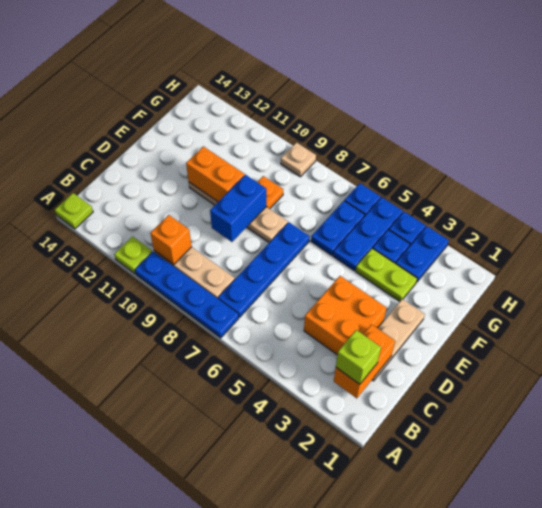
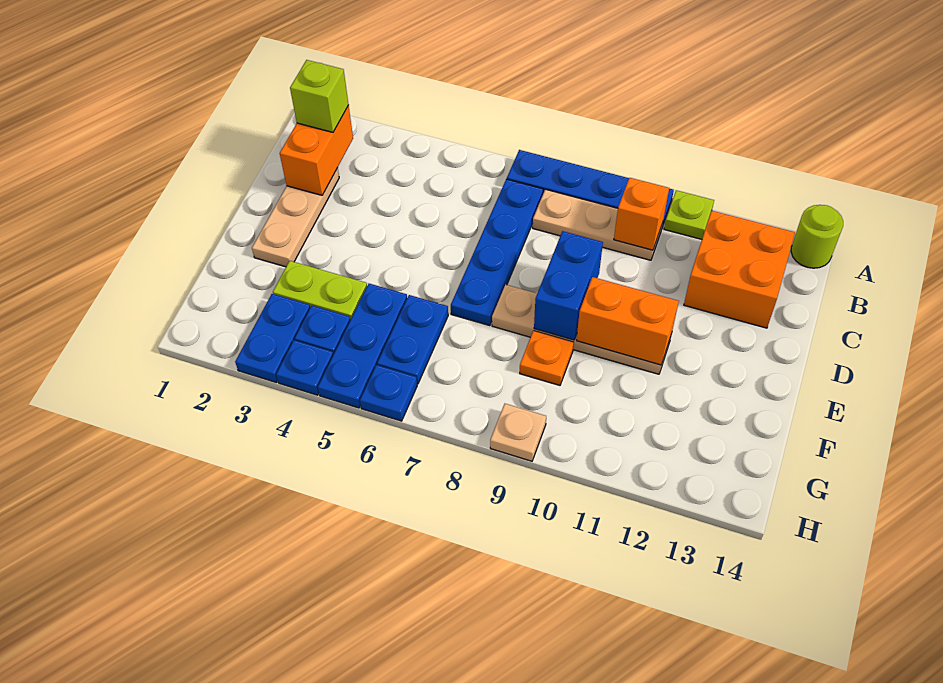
lime 1x1 plate [55,193,93,229] -> lime 1x1 round brick [791,205,843,268]
orange 2x2 brick [304,276,387,355] -> orange 2x2 brick moved to [684,211,795,328]

